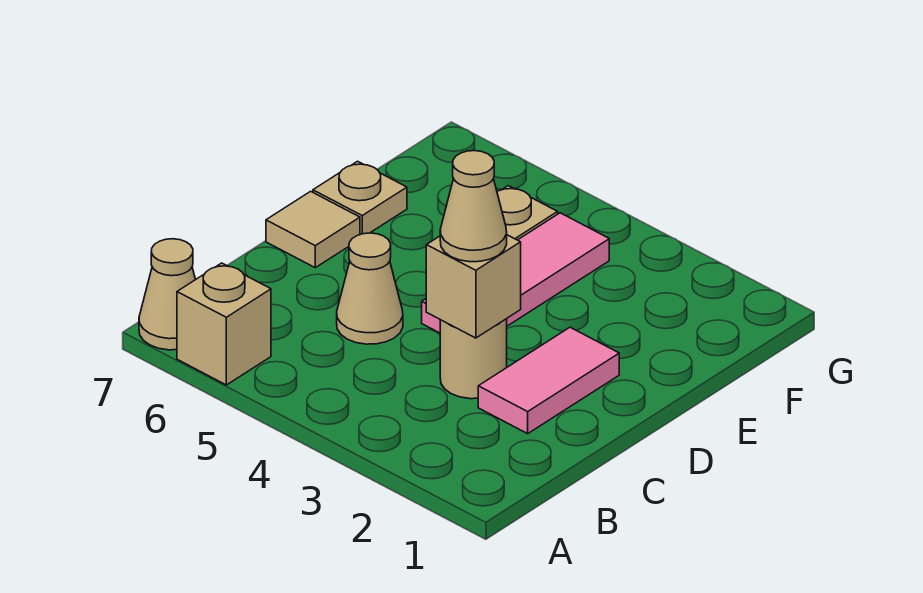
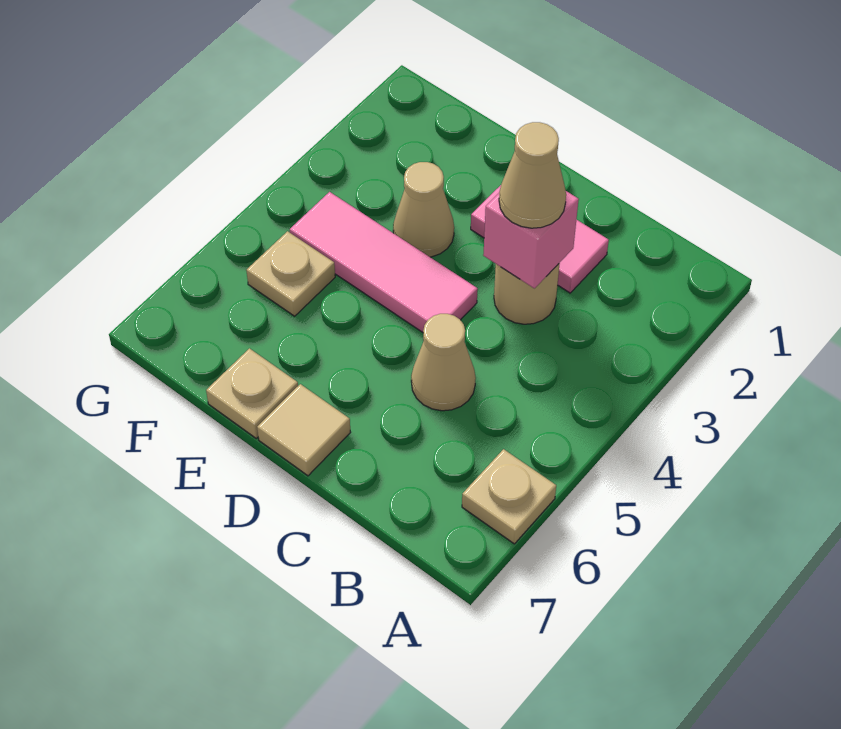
tan 1x1 brick [177,263,271,385] -> tan 1x1 plate [462,449,556,544]
tan 1x1 cone [139,239,196,350] -> tan 1x1 cone moved to [393,162,454,257]
tan 1x1 brick [426,235,521,338] -> pink 1x1 brick [483,191,579,288]

